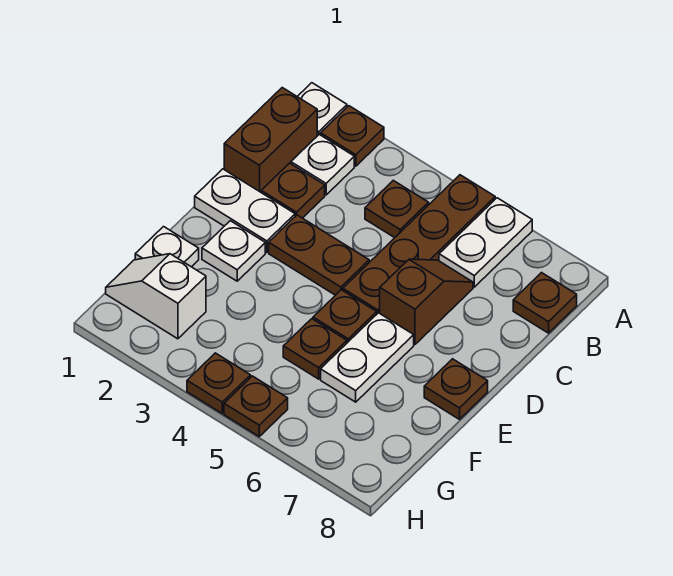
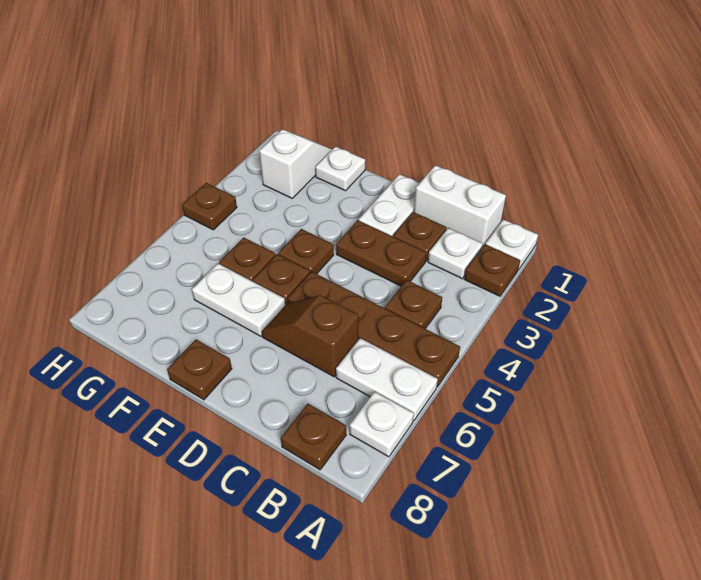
brown 1x2 brick [224,88,317,192] -> white 1x2 brick [414,165,506,247]
brown 1x2 slope [380,259,473,344] -> brown 1x2 slope turned to [262,295,359,377]
brown 1x2 plate [269,215,369,295] -> brown 1x2 plate turned to [336,220,426,286]
white 1x1 plate [202,221,265,281] -> white 1x1 plate moved to [350,392,414,457]
brown 1x1 plate [224,376,288,436] -> brown 1x1 plate moved to [278,229,334,274]

